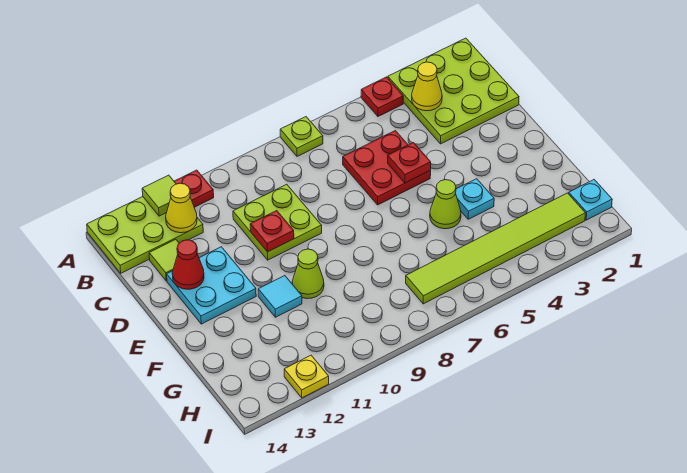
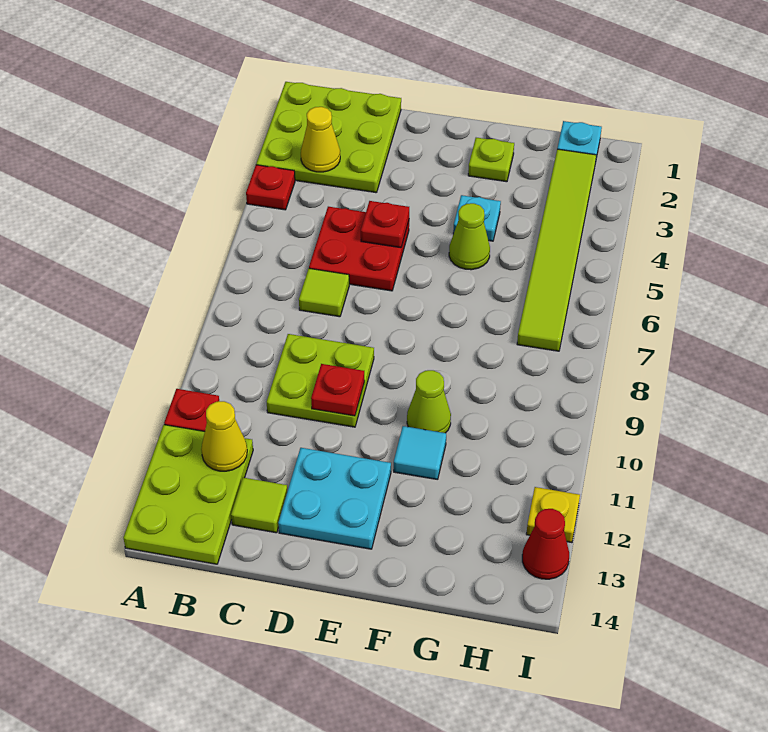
lime 1x1 plate [280,117,323,156] -> lime 1x1 plate moved to [468,138,514,182]
lime 1x1 tile [142,175,176,216] -> lime 1x1 tile moved to [299,268,349,317]
red 1x1 cone [172,240,204,289] -> red 1x1 cone moved to [522,509,569,579]

